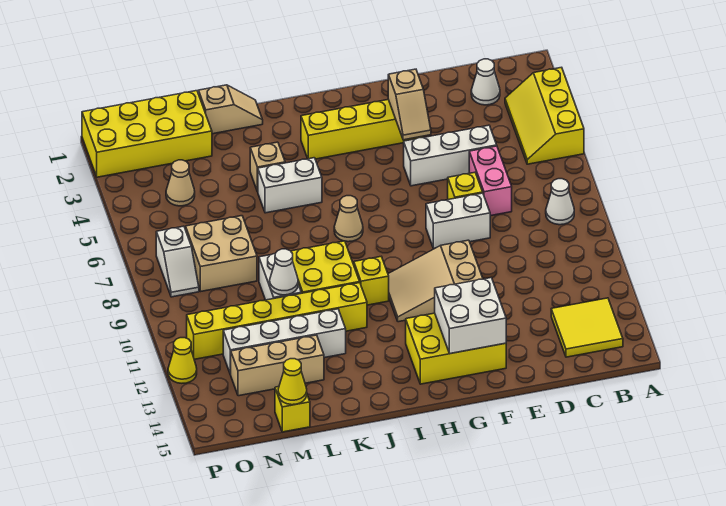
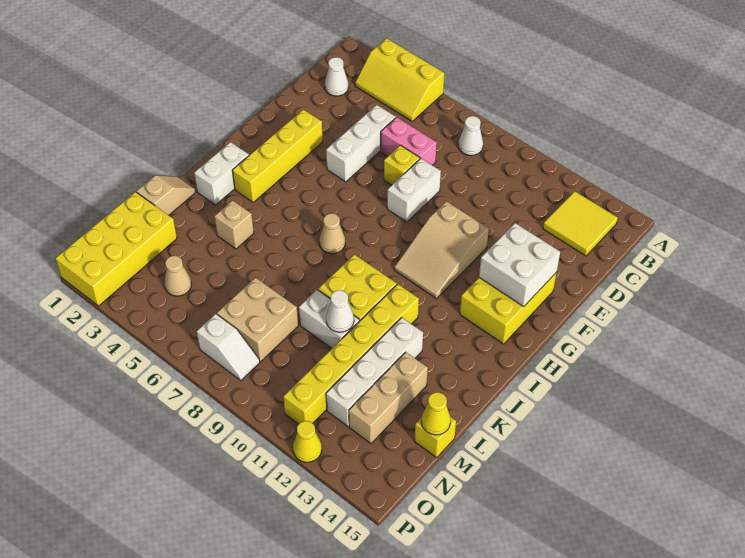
tan 1x2 slope [388,69,431,140] -> none
yellow 1x1 brick [354,257,389,305] -> none
white 1x2 brick [258,158,322,213] -> white 1x2 brick moved to [194,142,249,205]

